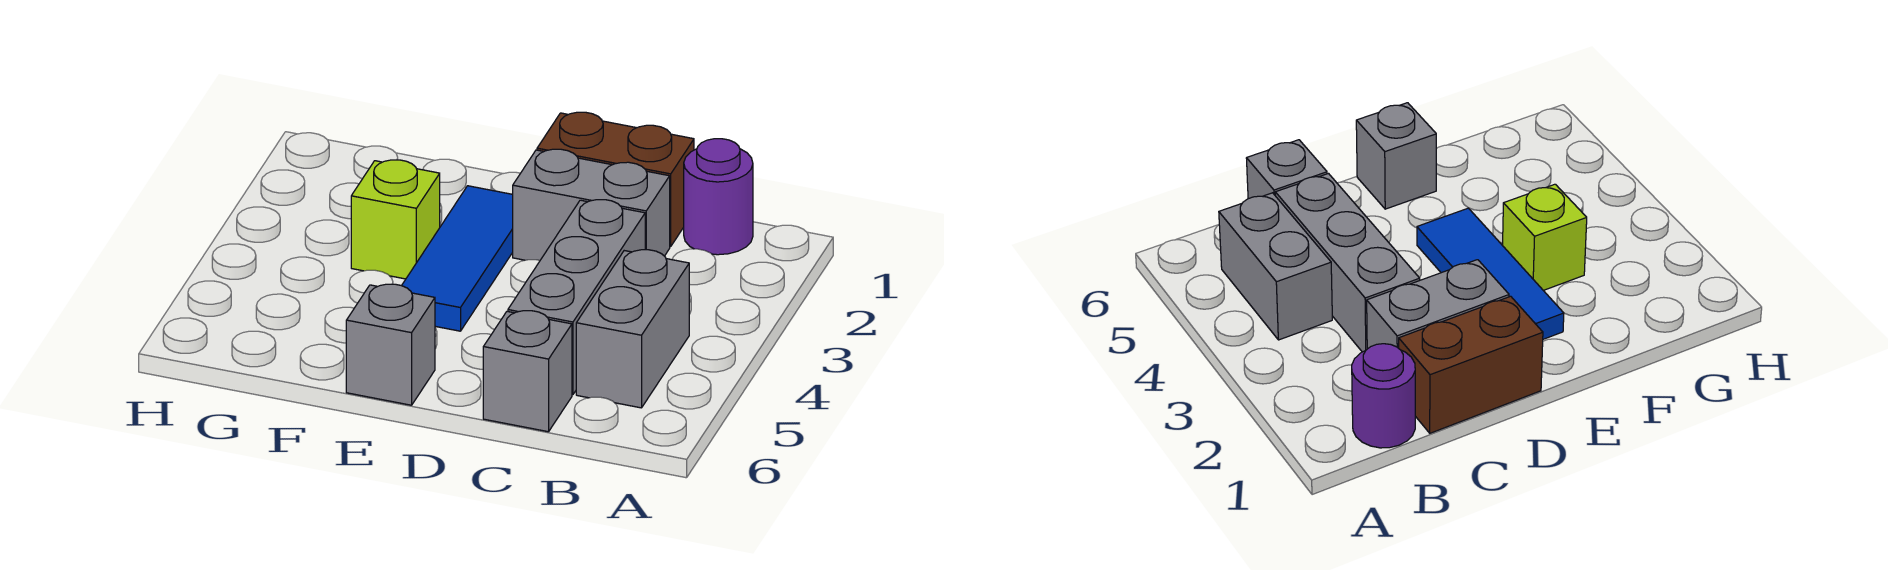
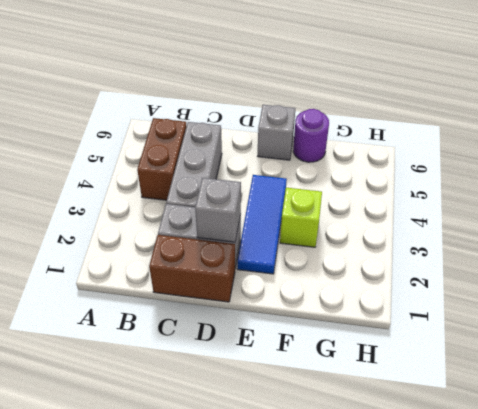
purple 1x1 round brick [684,139,753,255] -> purple 1x1 round brick moved to [293,109,329,162]
grey 1x2 brick [576,250,689,408] -> brown 1x2 brick [137,118,187,200]
grey 1x1 brick [483,311,572,432] -> grey 1x1 brick moved to [195,178,241,242]

